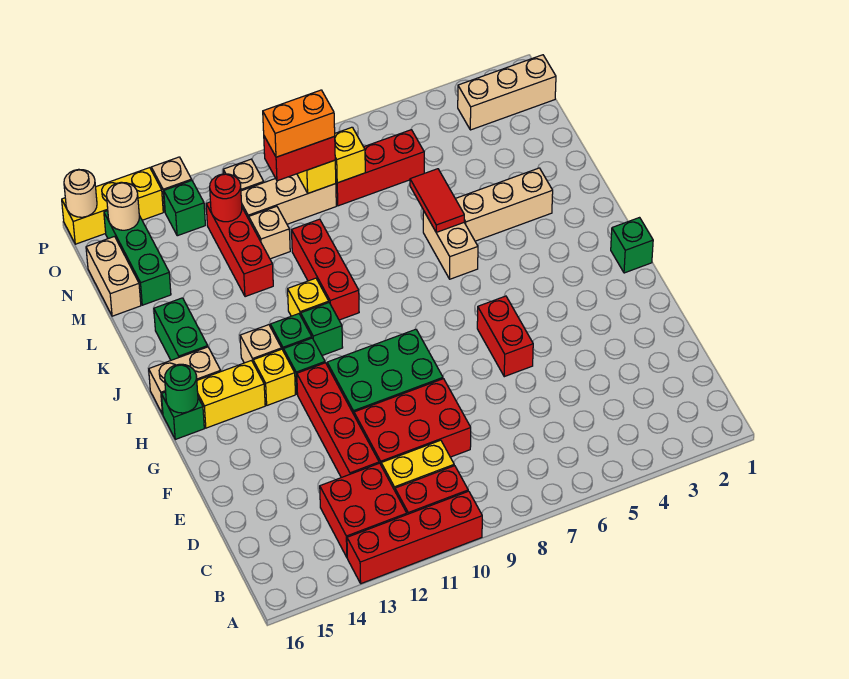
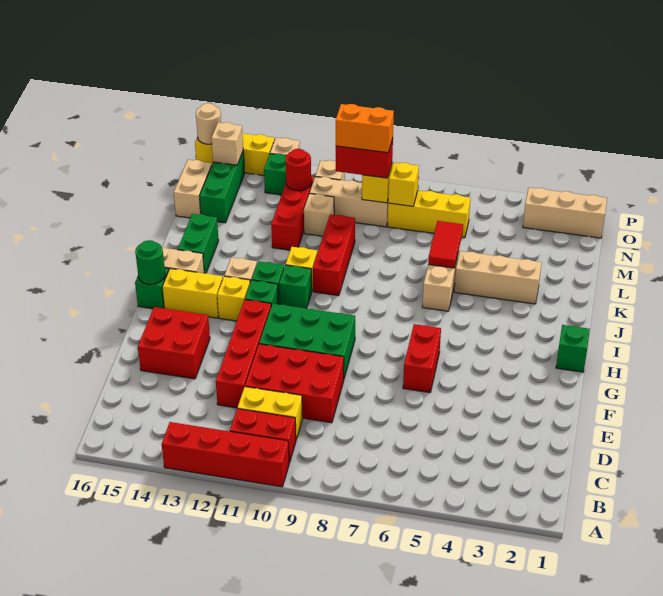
red 2x2 brick [320,463,407,557] -> red 2x2 brick moved to [138,307,210,379]
red 1x3 brick [336,130,424,206] -> yellow 1x3 brick [388,190,470,238]
tan 1x1 round brick [107,182,139,230] -> tan 1x1 brick [211,122,243,165]

